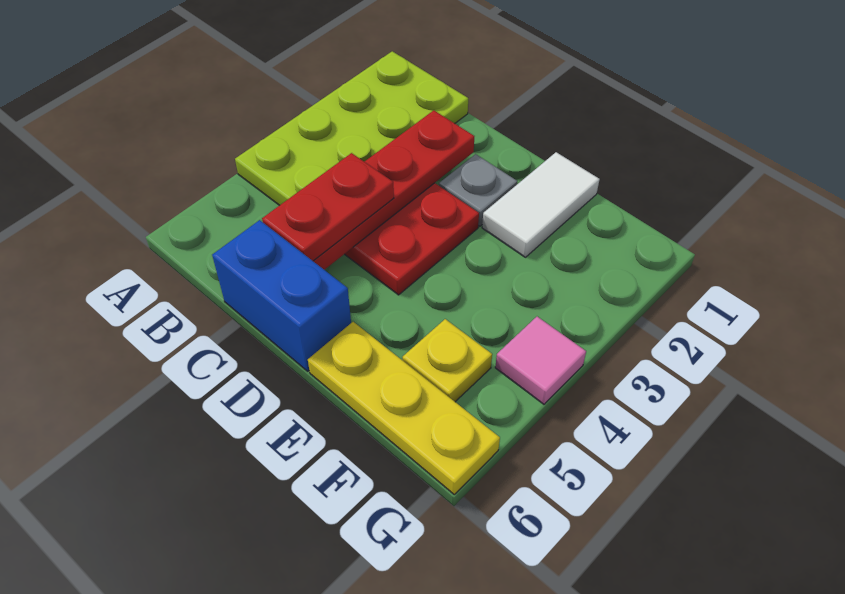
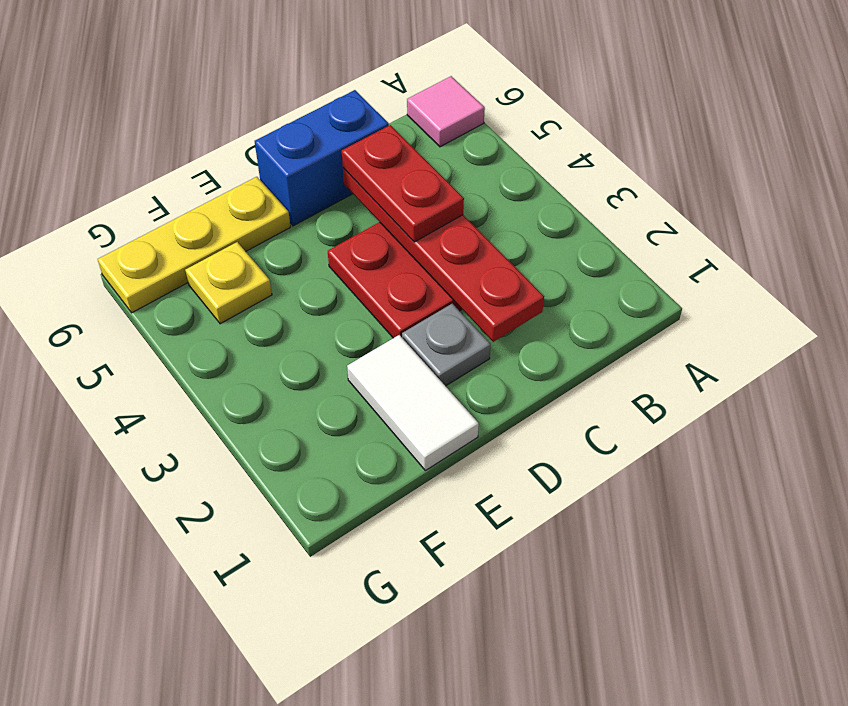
lime 2x4 plate [235,51,468,205] -> none
pink 1x1 tile [495,317,586,404] -> pink 1x1 tile moved to [407,76,485,147]

